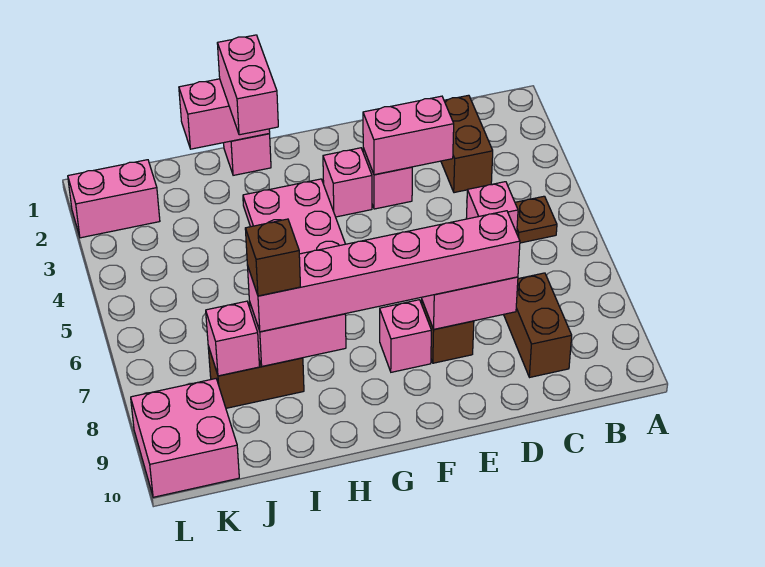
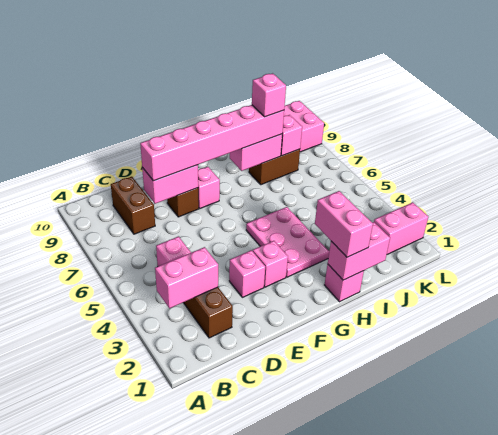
brown 1x1 plate [515,196,557,243] -> none
pink 1x2 brick [363,96,454,175] -> pink 1x2 brick moved to [155,247,218,309]
brown 1x1 brick [245,219,300,296] -> pink 1x1 brick [252,73,286,117]

